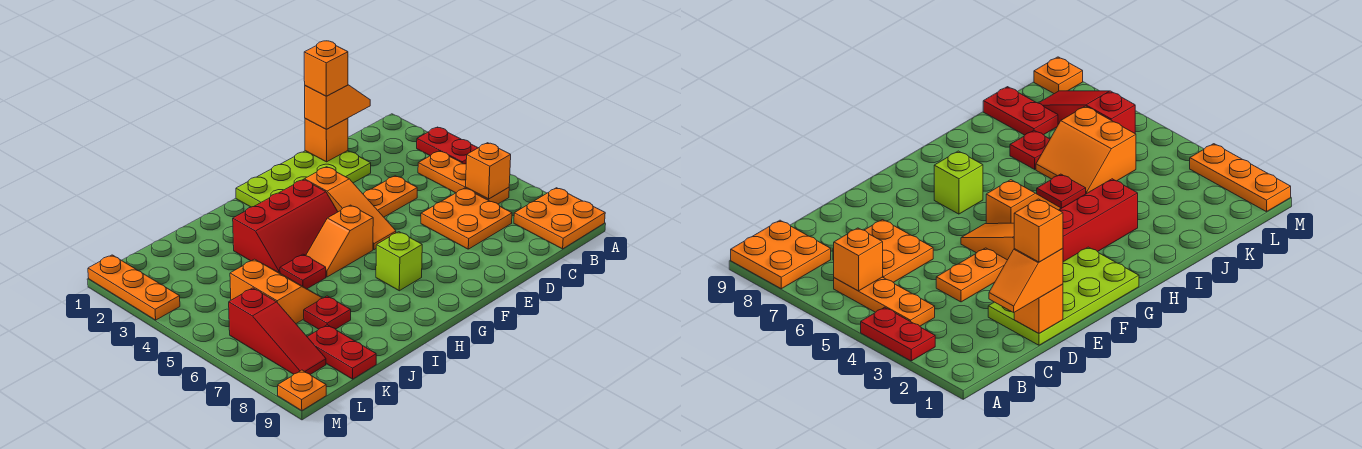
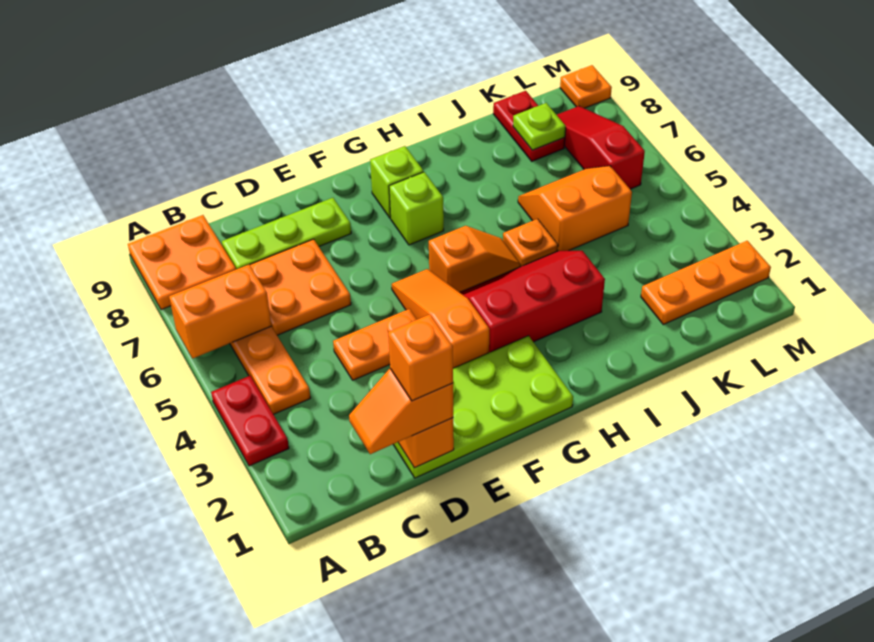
orange 1x1 brick [466,143,511,199] -> orange 1x2 brick [169,265,271,358]
none -> lime 1x3 plate [222,198,351,269]
none -> lime 1x1 brick [370,146,423,218]
red 1x1 plate [280,254,326,289] -> orange 1x1 plate [503,219,558,266]
orange 2x2 slope [230,259,322,323] -> orange 2x2 slope turned to [518,166,632,251]
red 1x1 plate [304,296,351,329] -> none
none -> lime 1x1 plate [513,103,566,150]
orange 1x3 plate [88,255,180,320] -> orange 1x3 plate turned to [641,241,771,324]

